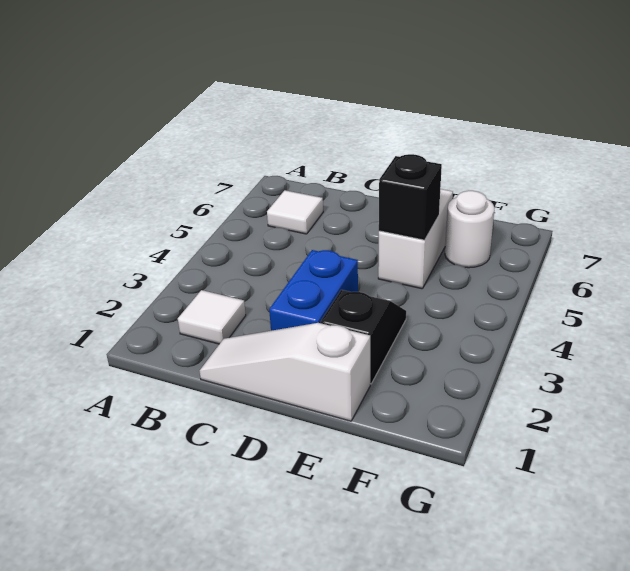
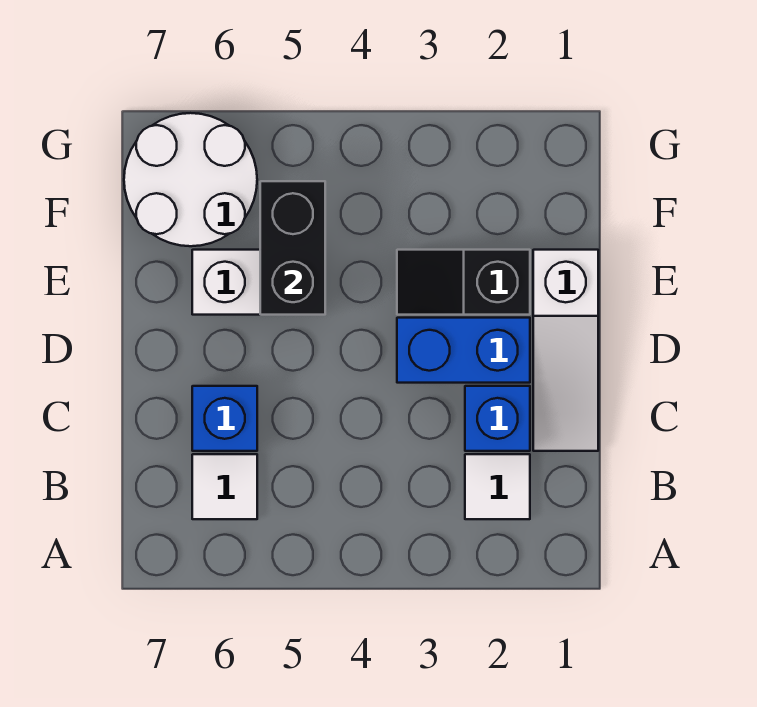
none -> blue 1x1 brick [465,386,530,451]
none -> blue 1x1 brick [192,386,257,451]
black 1x1 brick [379,154,442,240] -> black 1x2 brick [260,181,325,315]
white 1x1 round brick [445,191,494,268] -> white 2x2 round brick [124,113,257,246]

